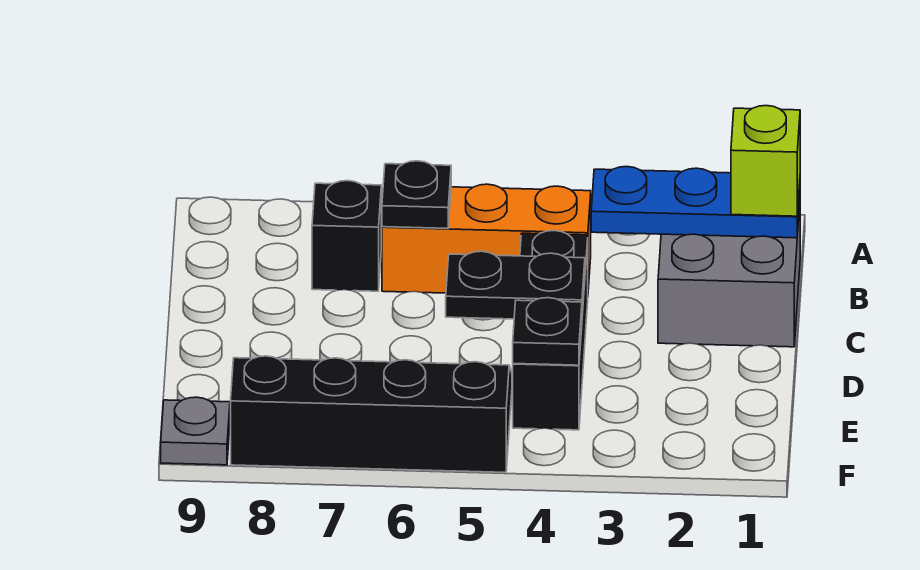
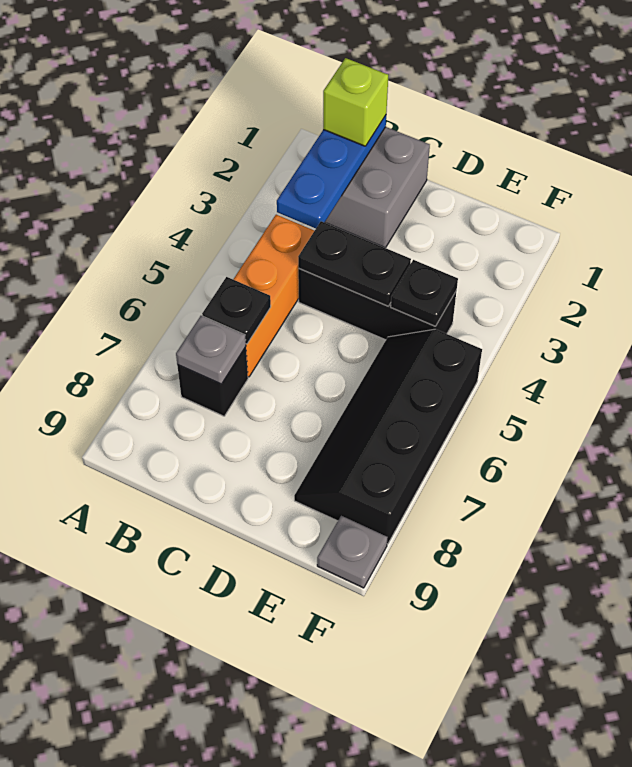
none -> grey 1x1 plate [176,316,246,384]
black 1x2 plate [446,251,585,319] -> black 1x2 plate turned to [298,221,411,306]

